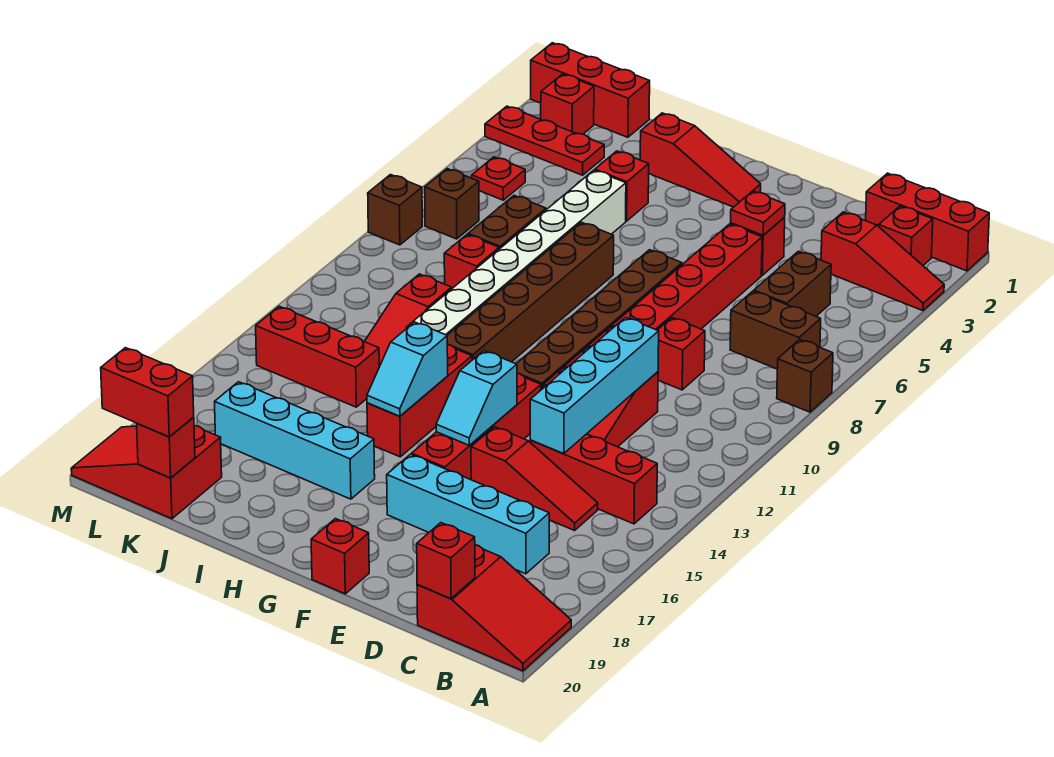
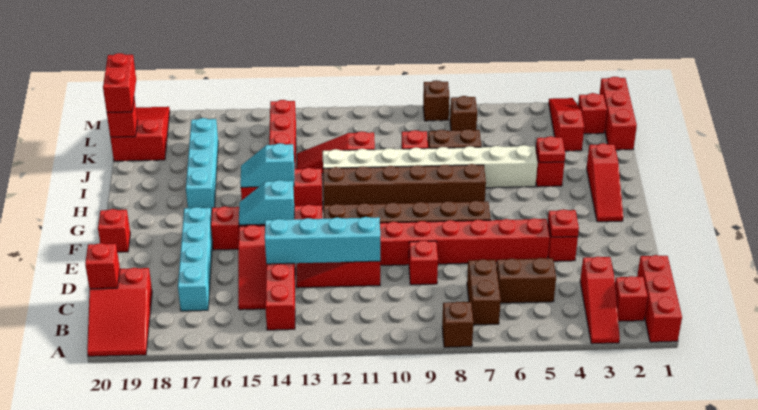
red 1x3 plate [485,106,604,175] -> red 1x3 slope [549,98,584,151]
red 1x1 plate [472,157,525,200] -> red 1x1 plate moved to [536,136,565,162]

